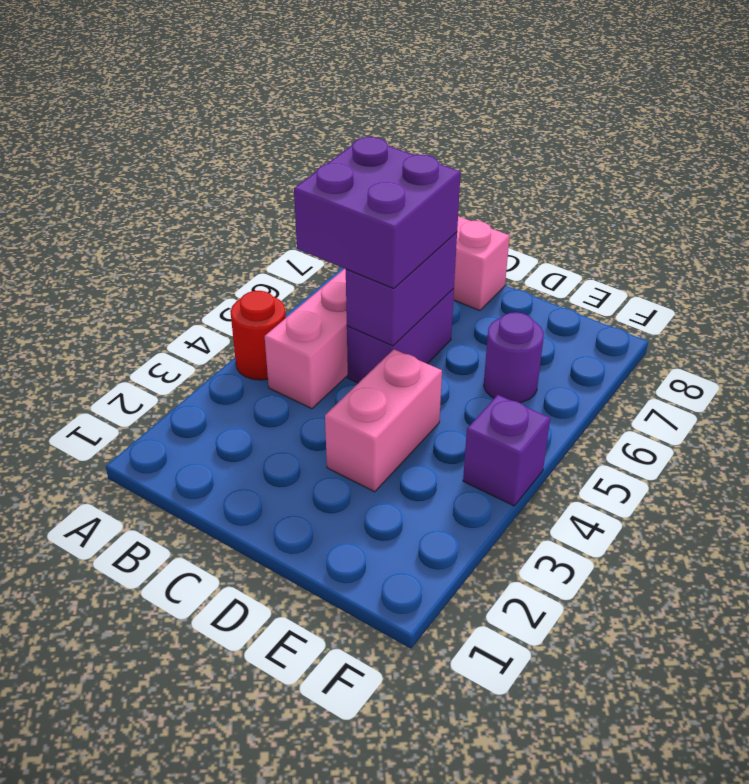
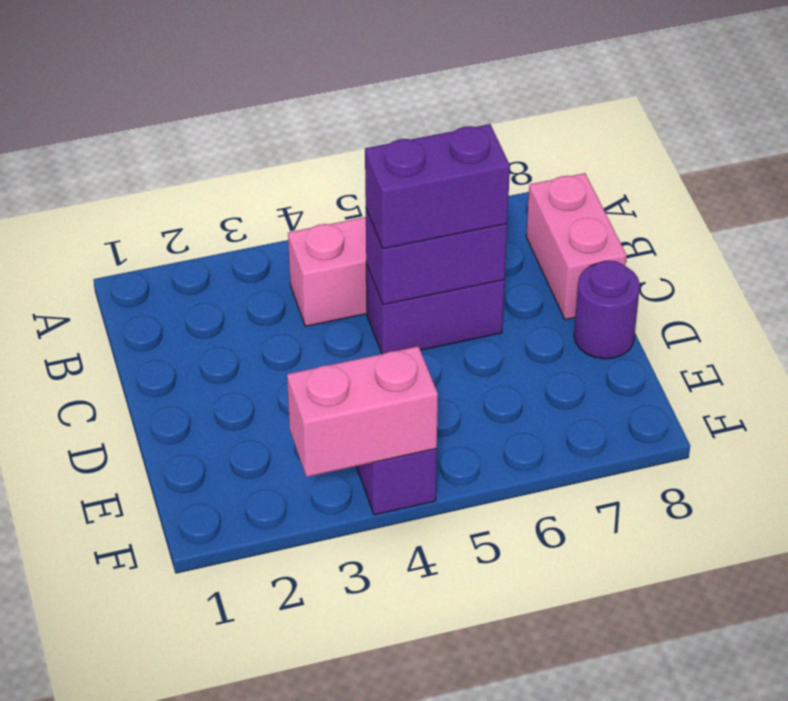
red 1x1 round brick [230,291,286,380] -> none
purple 2x2 brick [294,137,461,288] -> purple 1x2 brick [365,124,510,249]
pink 1x2 brick [325,349,442,492] -> pink 1x2 brick moved to [287,346,438,477]
purple 1x1 round brick [484,312,544,403] -> purple 1x1 round brick moved to [574,261,640,359]

